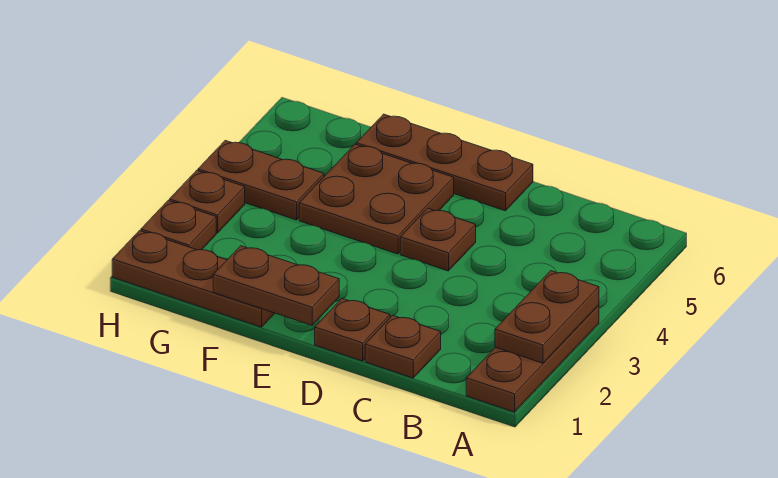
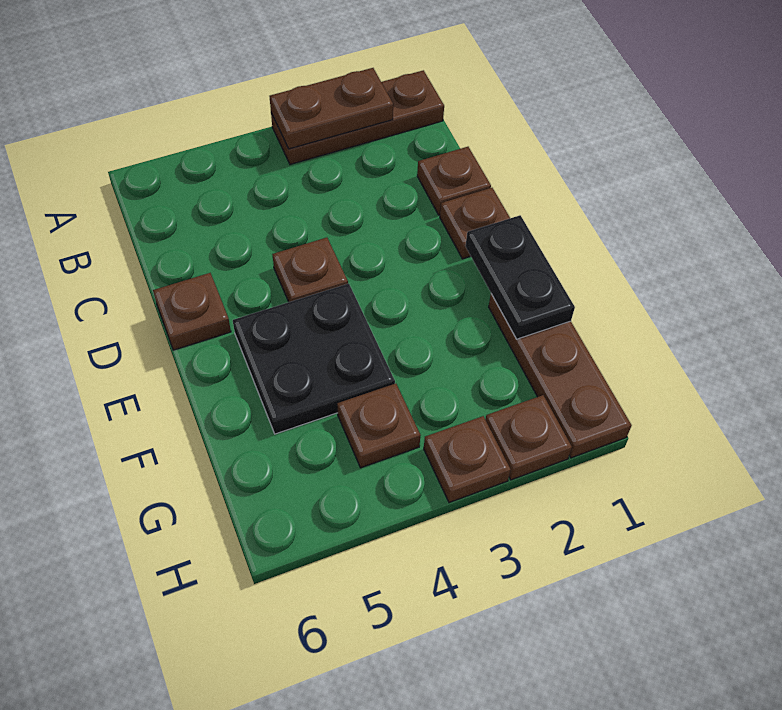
brown 1x3 plate [356,114,533,211] -> brown 1x1 plate [153,273,231,350]
brown 1x2 plate [213,246,339,325] -> black 1x2 plate [465,215,575,339]
brown 2x2 plate [299,144,454,254] -> black 2x2 plate [233,284,395,434]
brown 1x2 plate [198,140,324,220] -> brown 1x1 plate [337,384,421,468]

